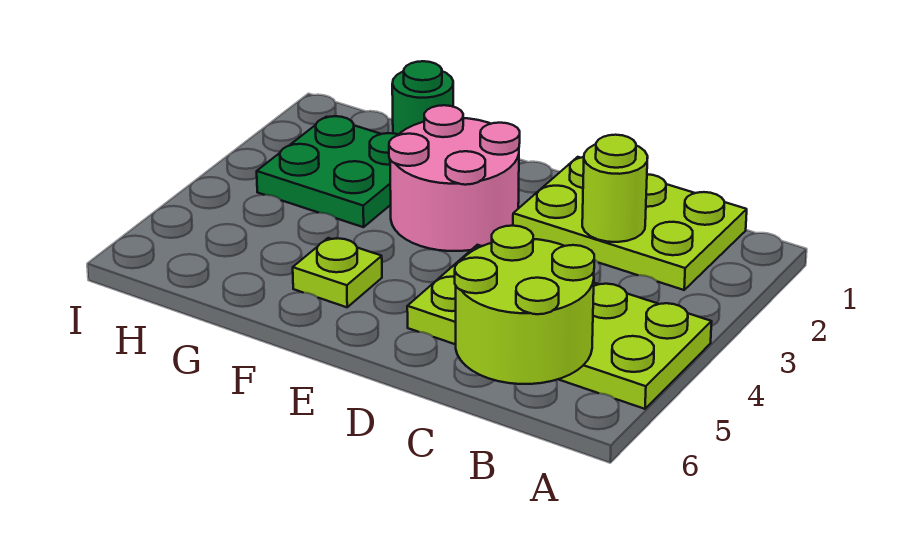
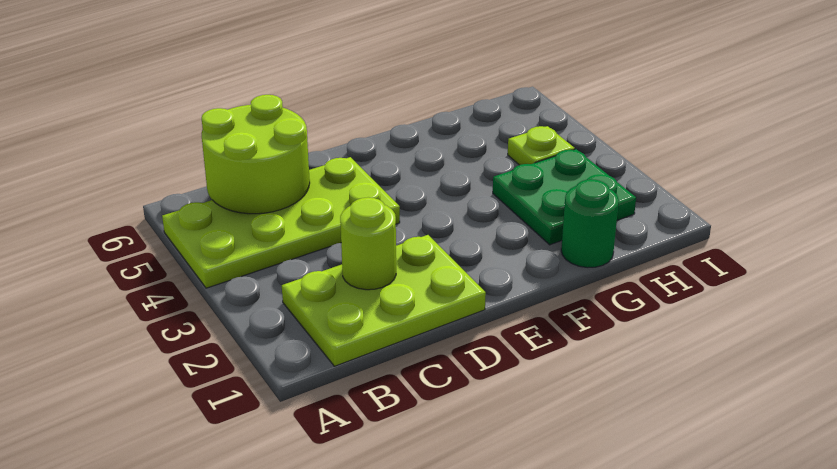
pink 2x2 round brick [389,105,520,251] -> none
lime 1x1 plate [293,238,382,307] -> lime 1x1 plate moved to [508,126,575,165]

